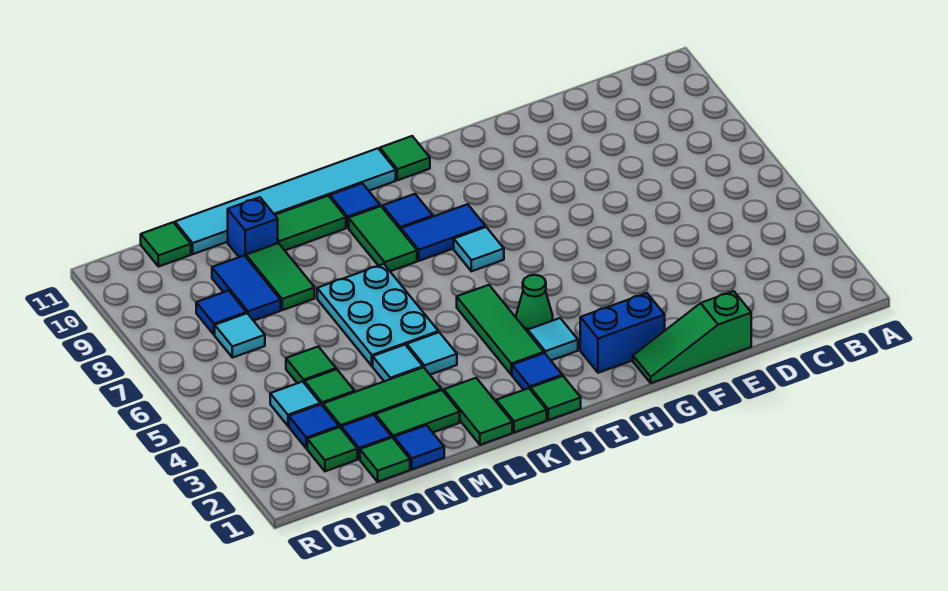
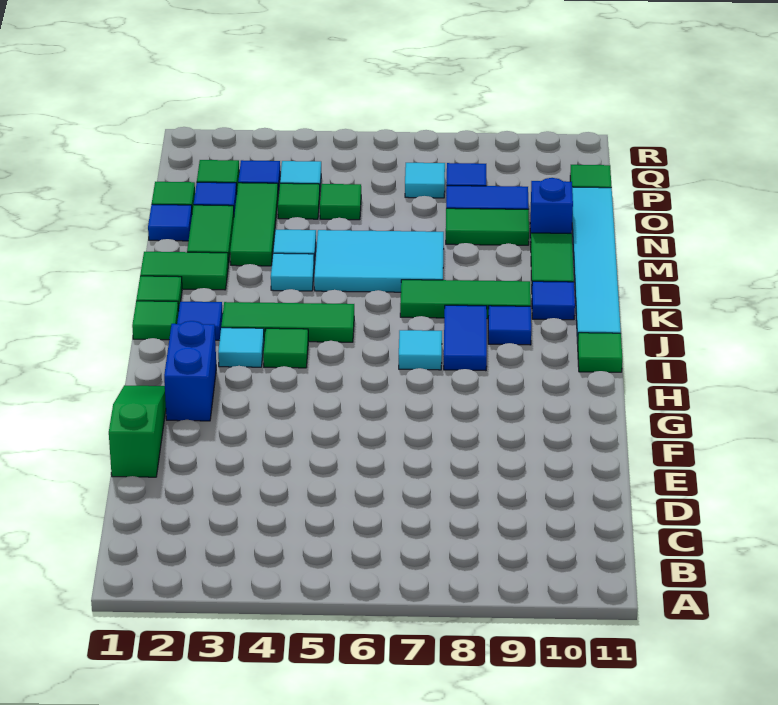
green 1x1 cone [516,275,553,332] -> green 1x1 tile [263,328,308,368]
green 1x2 tile [349,206,417,271] -> green 1x3 tile [400,280,531,319]
cyan 2x3 plate [317,264,438,366] -> cyan 2x3 tile [314,230,444,292]

